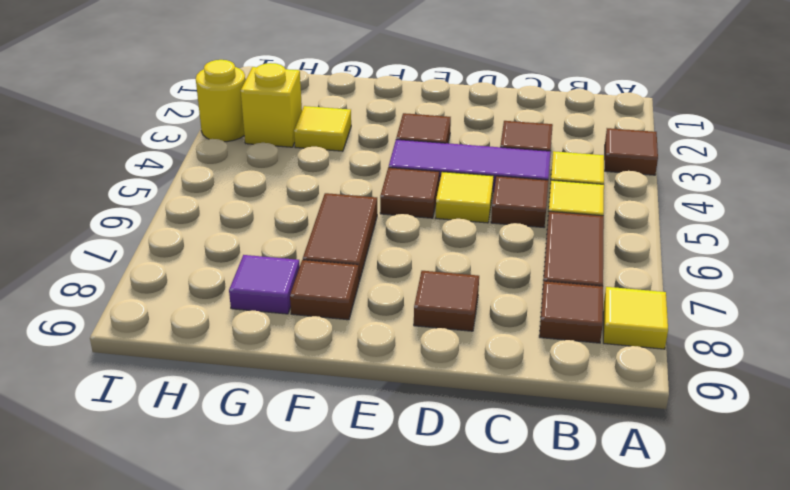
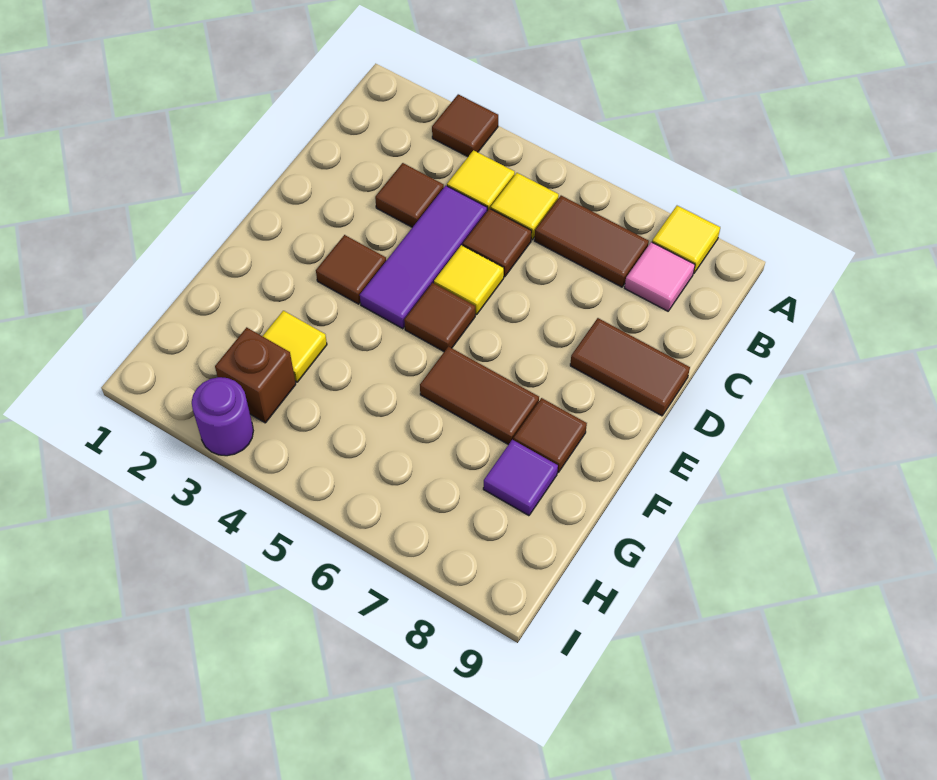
brown 1x1 tile [539,281,603,343] -> pink 1x1 tile [625,242,695,311]
brown 1x1 tile [414,271,479,331] -> brown 1x2 tile [570,318,690,416]
yellow 1x1 brick [241,63,302,147] -> brown 1x1 brick [215,327,296,423]
yellow 1x1 round brick [196,60,245,142] -> purple 1x1 round brick [192,377,253,456]

